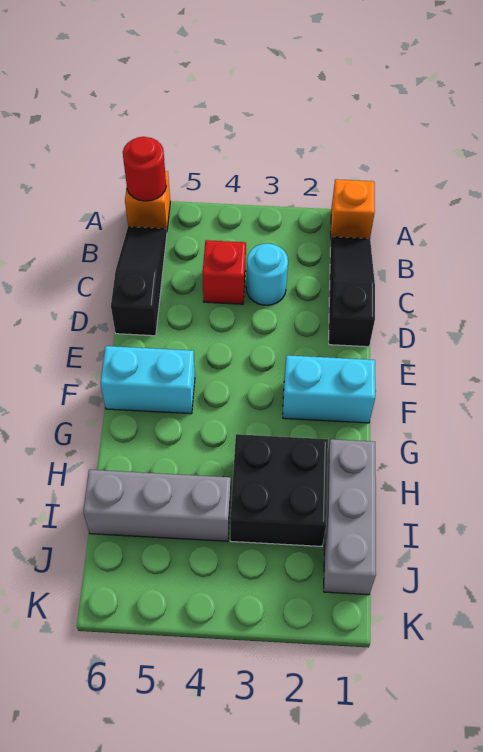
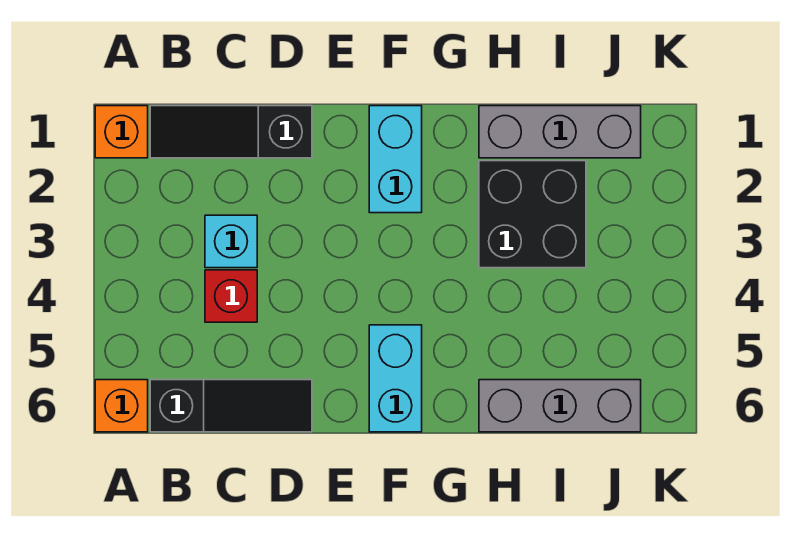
red 1x1 round brick [123,137,166,201] -> none
black 1x3 slope [111,227,167,336] -> black 1x3 slope turned to [150,380,312,432]
cyan 1x1 round brick [246,243,288,305] -> cyan 1x1 brick [205,215,257,268]
grey 1x3 brick [83,470,231,541] -> grey 1x3 brick turned to [479,380,641,432]

